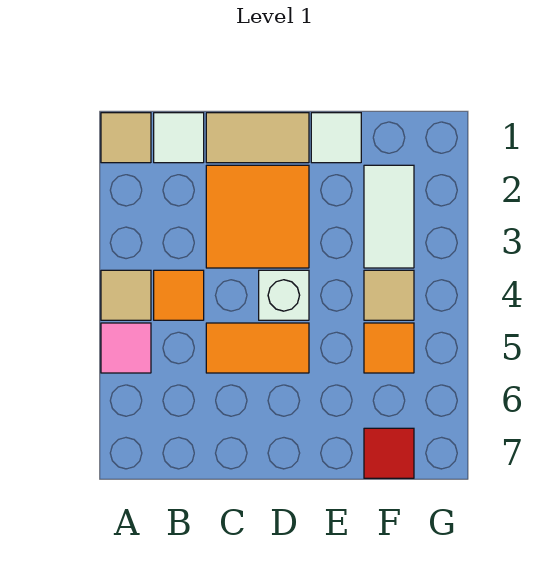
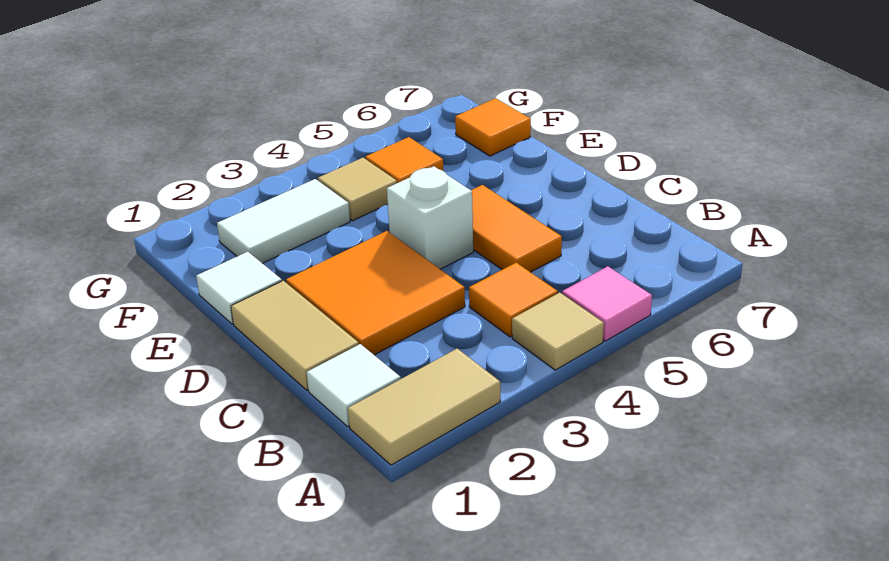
tan 1x1 tile [101,113,151,163] -> tan 1x2 tile [348,349,500,465]
red 1x1 tile [364,428,414,478] -> orange 1x1 tile [455,98,531,156]

